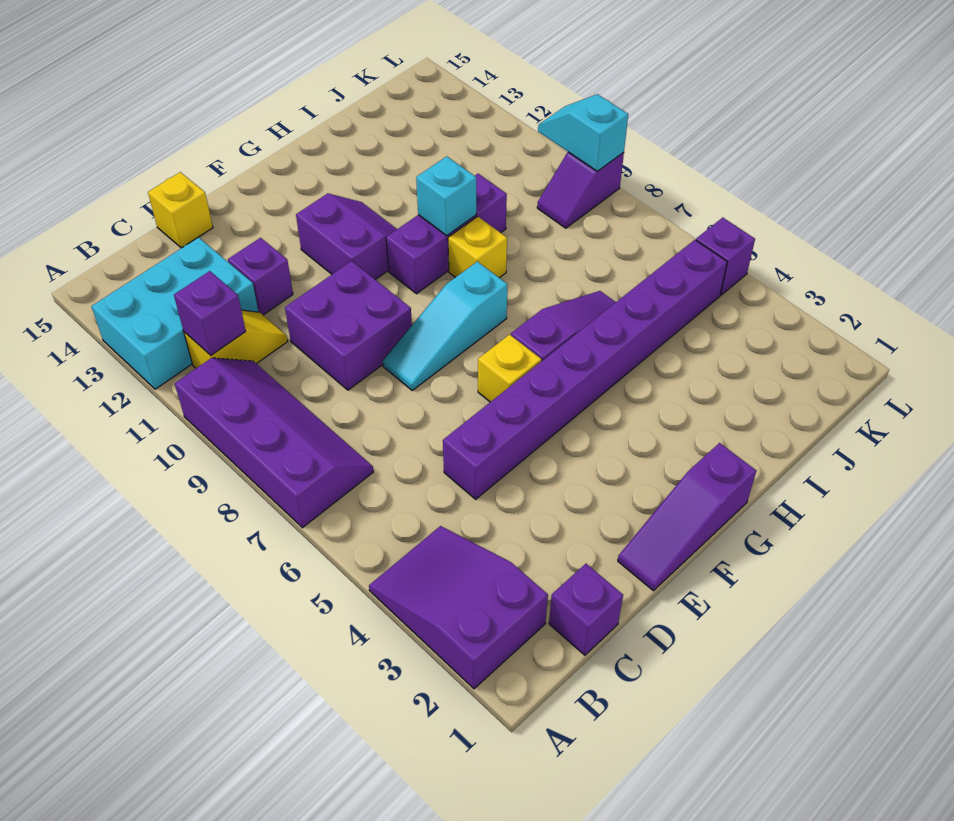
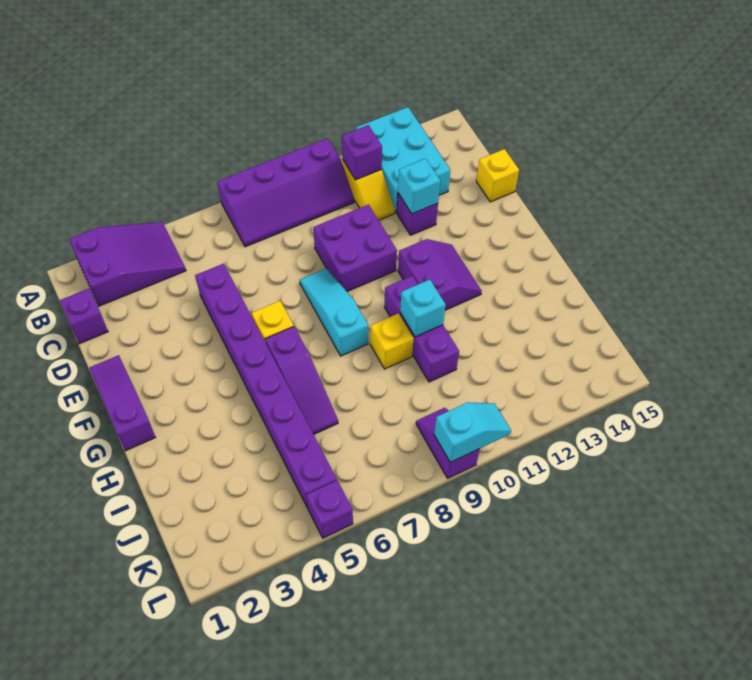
none -> cyan 1x1 brick [398,159,440,214]
purple 2x2 slope [296,193,397,280] -> purple 2x2 slope turned to [398,239,482,310]

